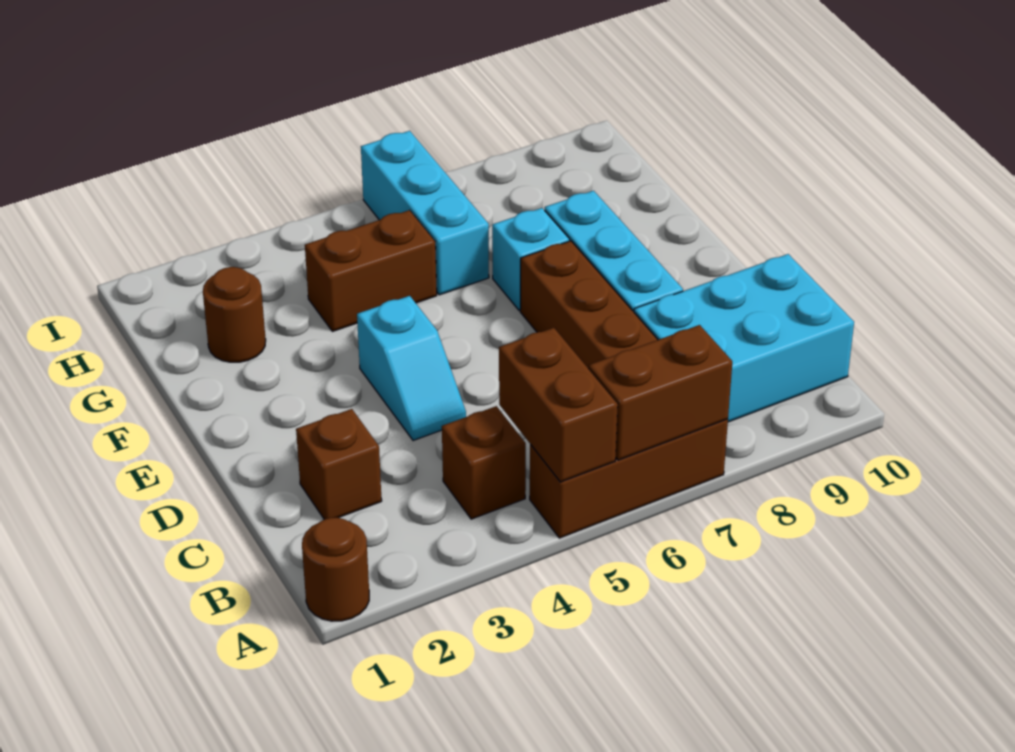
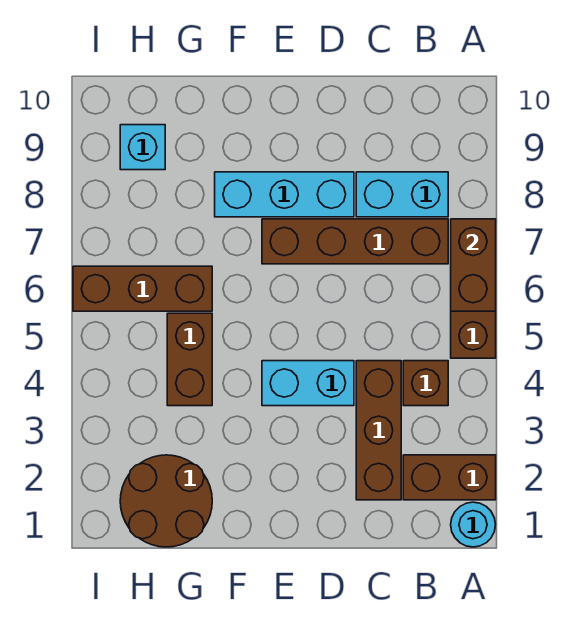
brown 1x1 round brick [302,518,369,621] -> cyan 1x1 round brick [451,502,496,547]
brown 1x2 brick [499,328,618,482] -> brown 1x2 brick moved to [403,455,496,500]
cyan 2x3 brick [634,254,854,422] -> cyan 1x2 brick [356,172,448,217]
brown 1x1 brick [296,409,382,519] -> brown 1x3 brick [356,361,401,500]
cyan 1x2 slope [357,296,466,441] -> cyan 1x2 brick [262,361,354,406]
cyan 1x1 brick [492,208,570,311] -> cyan 1x1 brick moved to [120,125,165,170]
brown 1x1 round brick [203,267,266,362] -> brown 2x2 round brick [120,455,212,547]
cyan 1x3 brick [361,131,489,295] -> brown 1x3 brick [73,266,212,311]

